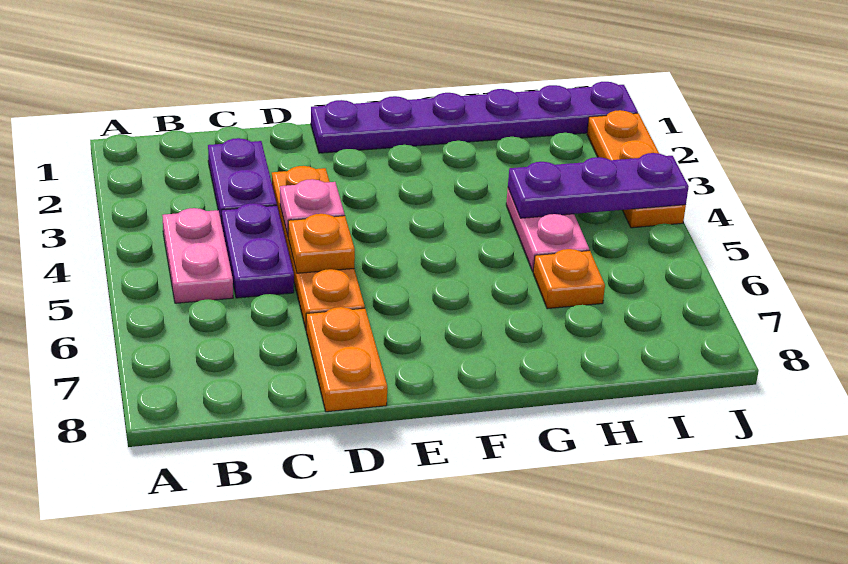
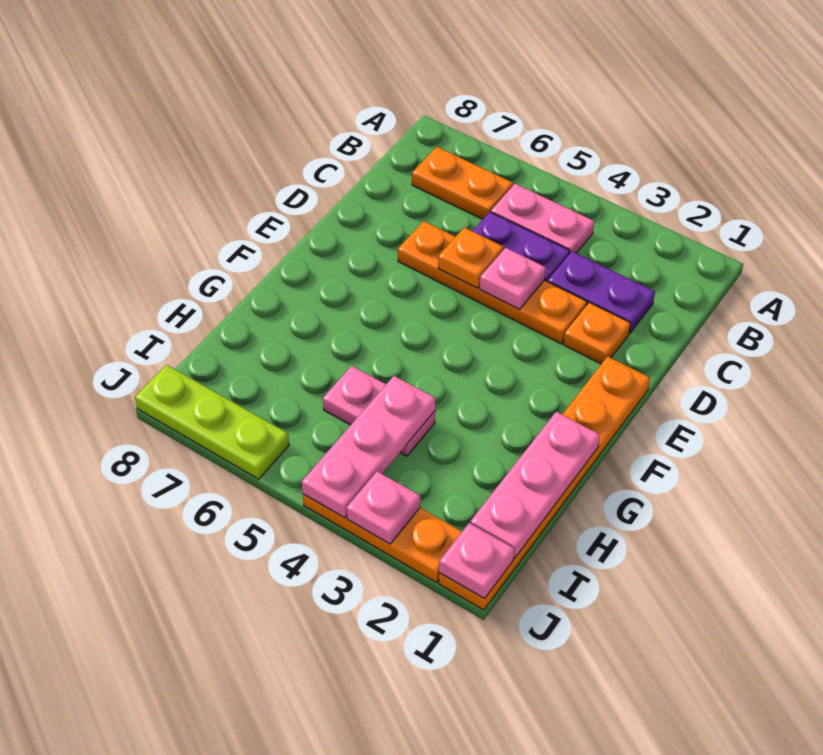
orange 1x2 plate [306,307,387,412] -> orange 1x2 plate moved to [412,147,513,219]
purple 1x6 plate [311,82,638,153] -> orange 1x6 plate [439,356,650,610]
none -> pink 1x3 plate [470,412,600,558]
purple 1x3 plate [508,153,689,218] -> pink 1x3 plate [302,376,435,518]
orange 1x1 plate [533,249,605,309] -> orange 1x1 plate moved to [563,302,631,364]
none -> pink 1x1 plate [439,523,514,599]
none -> pink 1x1 plate [347,472,420,544]
none -> lime 1x3 plate [135,365,289,479]

